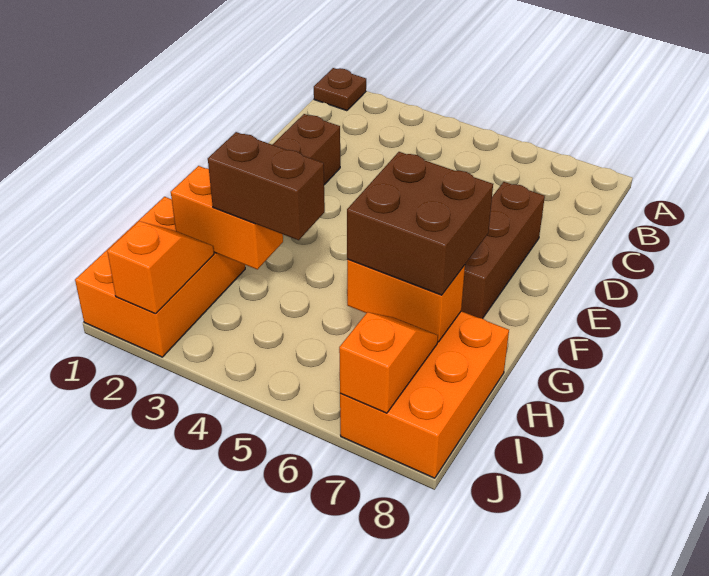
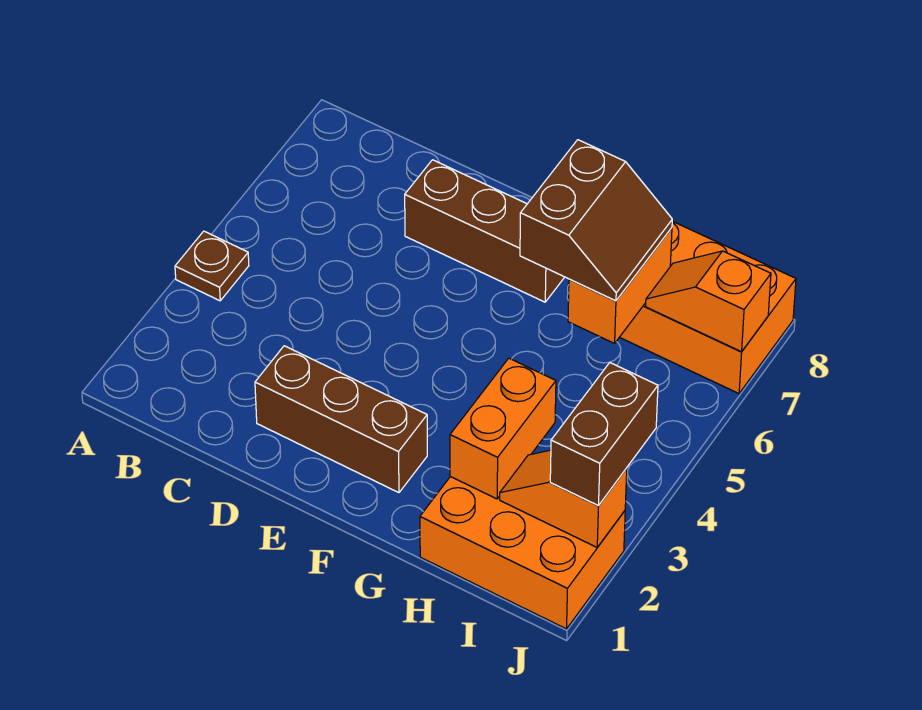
brown 1x1 plate [314,68,366,111] -> brown 1x1 plate moved to [175,231,249,301]
brown 2x2 brick [347,152,493,295] -> brown 2x2 slope [520,140,672,301]
brown 1x2 brick [208,132,325,240] -> brown 1x2 brick moved to [550,363,658,506]

